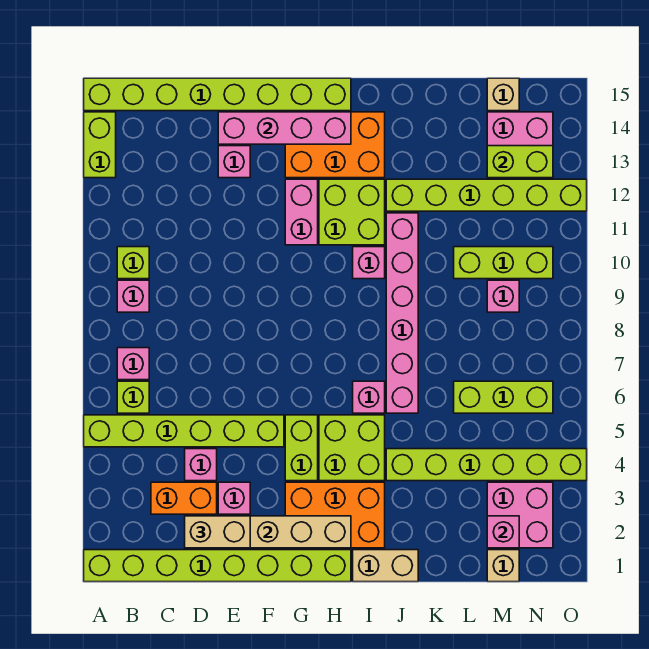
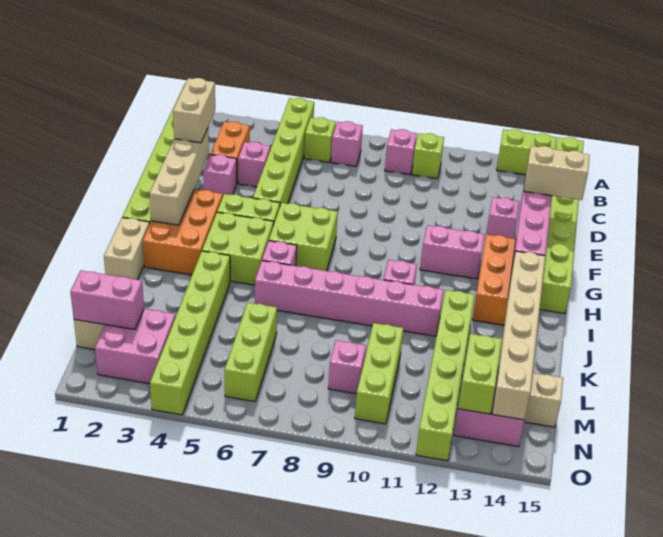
none -> tan 1x2 brick [524,146,590,200]
lime 2x2 brick [319,179,385,245] -> lime 2x2 brick moved to [269,203,338,271]
none -> tan 1x6 brick [492,251,545,420]
pink 1x1 brick [487,516,519,548] -> pink 1x2 brick [70,271,144,329]

